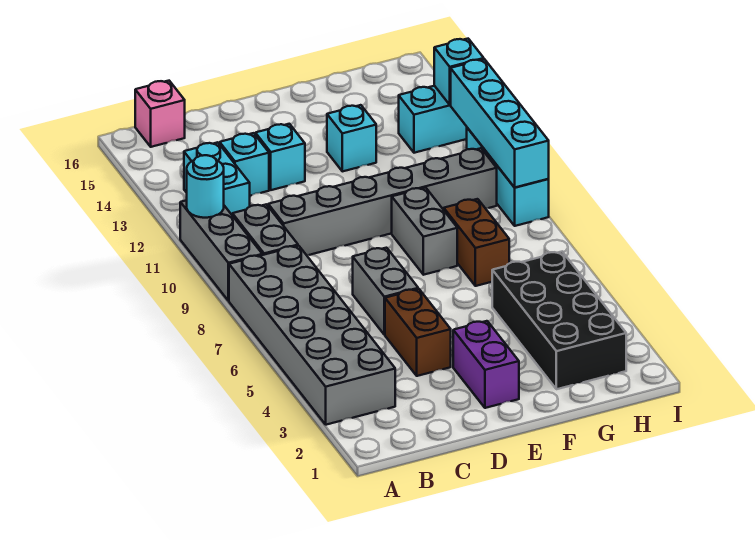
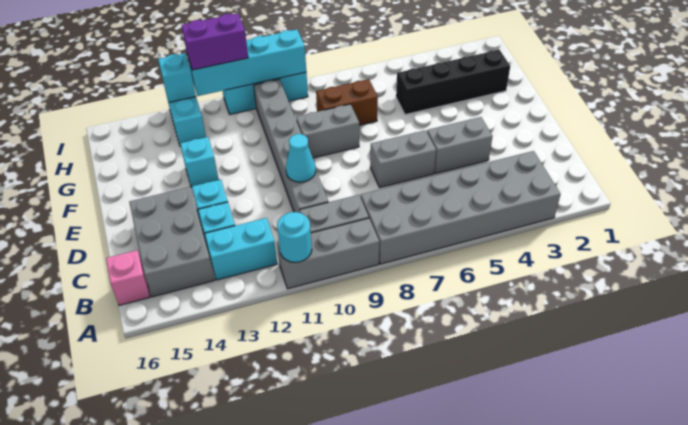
none -> grey 2x3 brick [129,187,215,297]
brown 1x2 brick [385,289,451,376] -> grey 1x2 brick [427,117,493,174]
none -> cyan 1x1 cone [286,134,316,182]
purple 1x2 brick [453,321,519,408] -> purple 1x2 brick moved to [181,13,248,70]
black 2x4 brick [492,252,626,389] -> black 1x4 brick [396,50,510,115]

